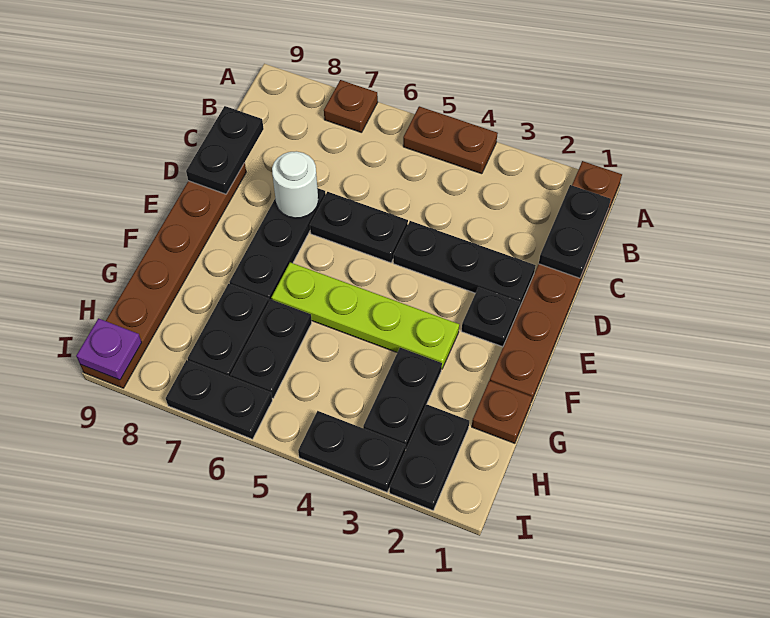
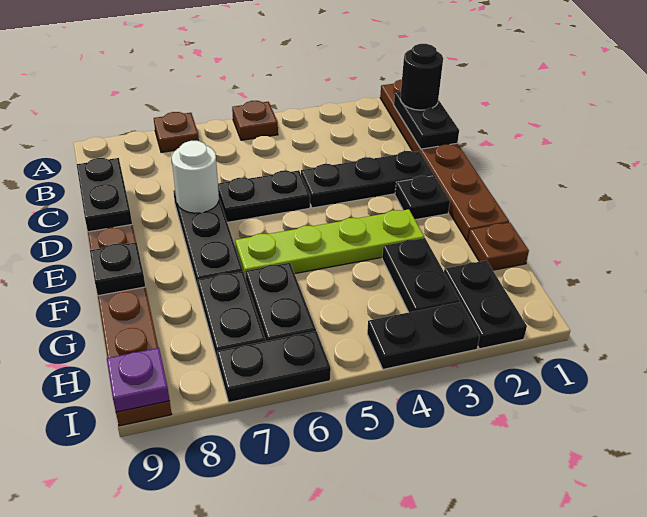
brown 1x2 plate [403,106,498,174] -> brown 1x1 plate [232,101,278,140]
none -> black 1x1 round brick [400,44,443,110]
none -> black 1x1 plate [90,242,145,296]

